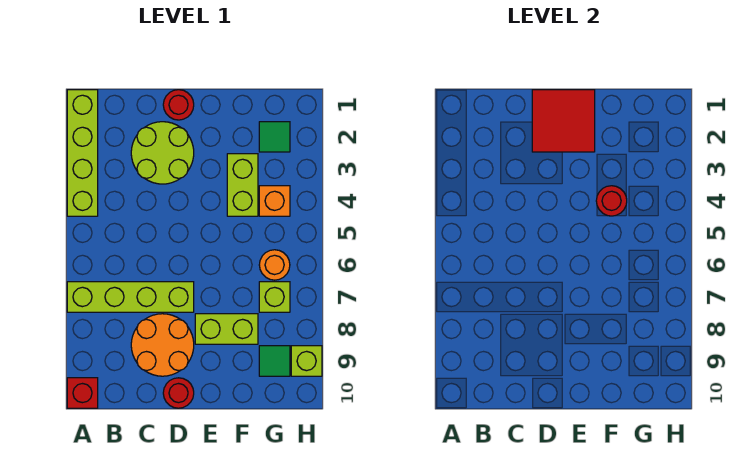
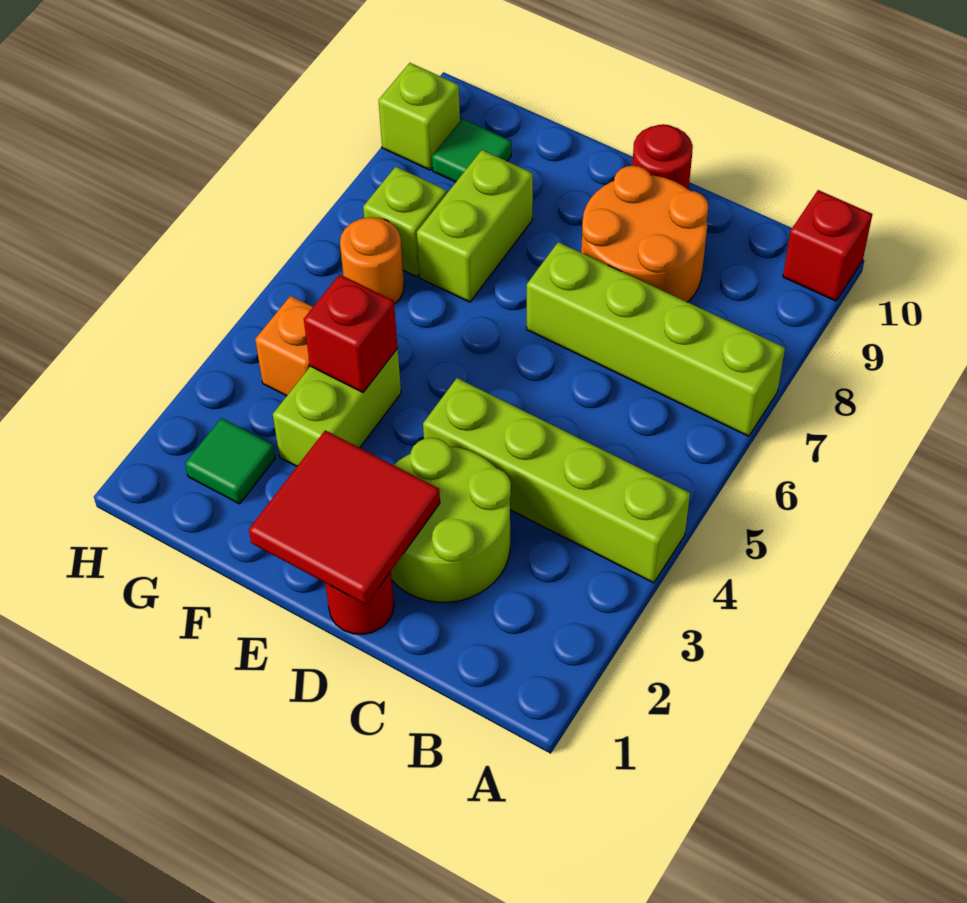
lime 1x4 brick [67,90,98,216] -> lime 1x4 brick turned to [423,378,690,583]
lime 1x2 brick [195,314,258,344] -> lime 1x2 brick turned to [417,150,533,302]
red 1x1 round brick [596,186,627,216] -> red 1x1 brick [304,274,398,392]

